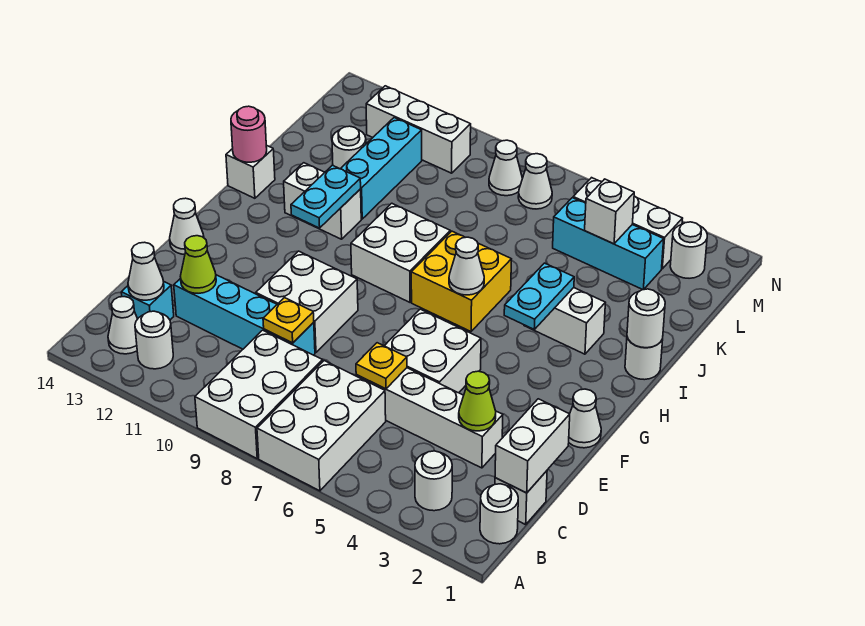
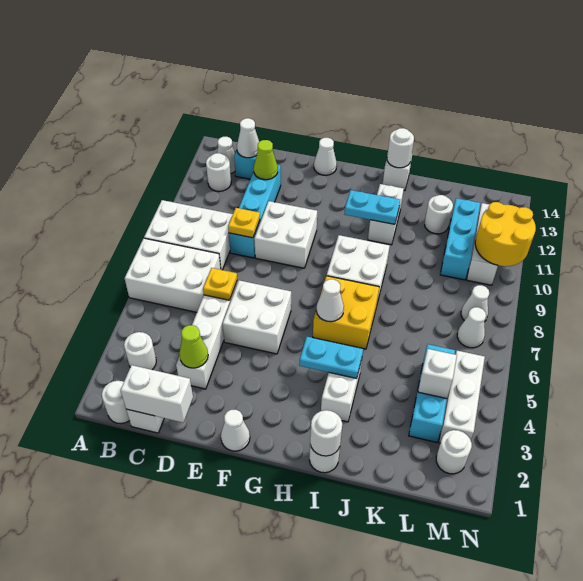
pink 1x1 round brick [231,106,267,162] -> white 1x1 round brick [387,128,414,168]
cyan 1x3 brick [341,118,422,219] -> cyan 1x3 brick turned to [440,198,480,280]
none -> yellow 2x2 round brick [475,202,536,266]

